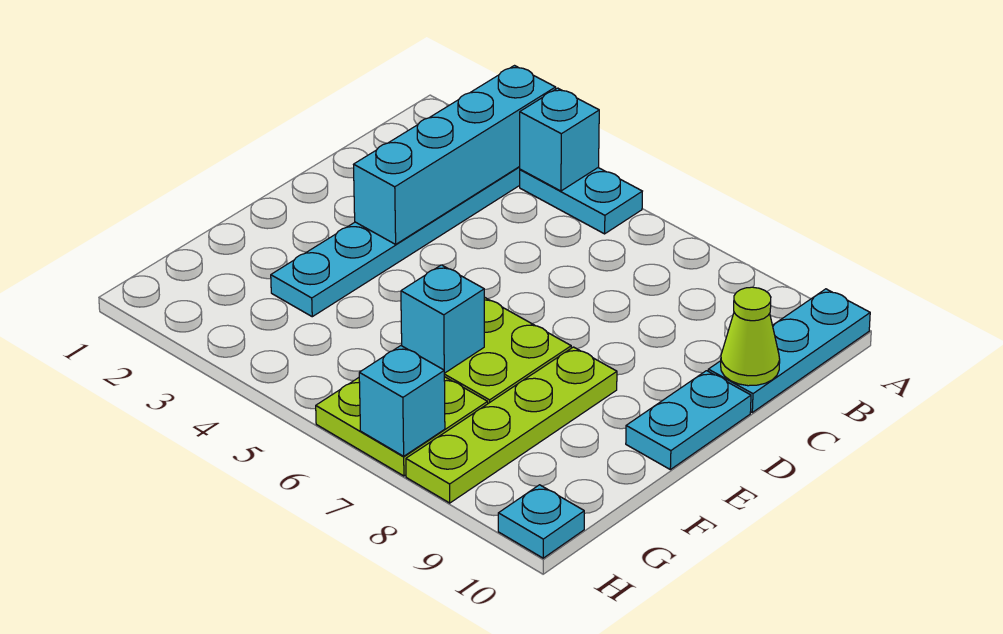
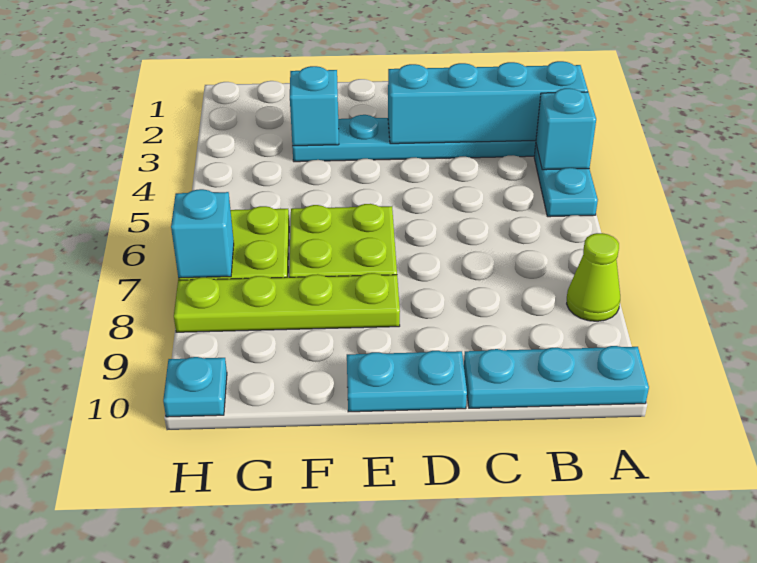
lime 1x1 cone [721,287,780,386] -> lime 1x1 cone moved to [567,233,620,321]
cyan 1x1 brick [401,265,484,373] -> cyan 1x1 brick moved to [290,66,339,146]

